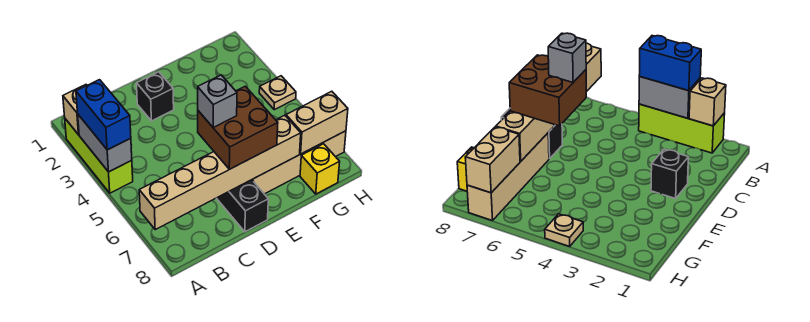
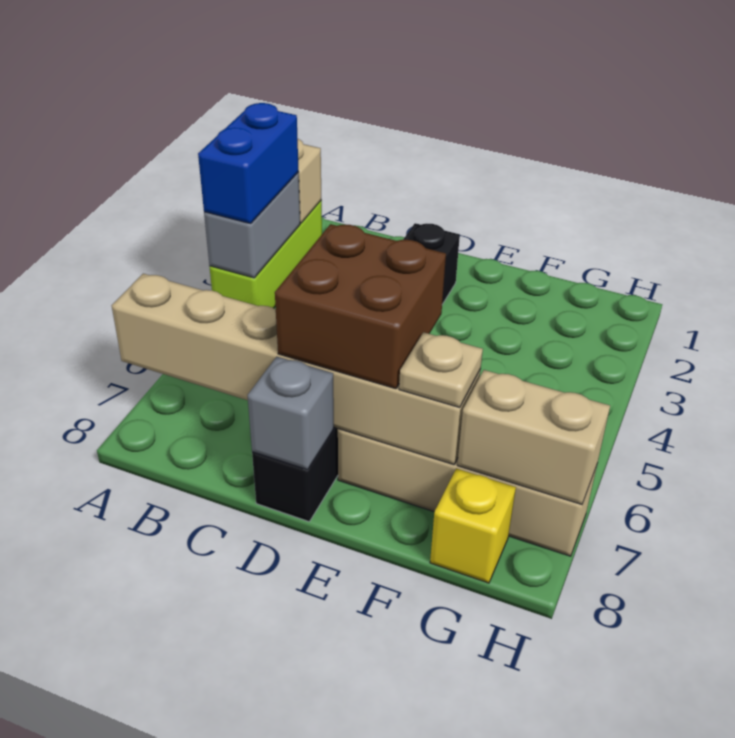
grey 1x1 brick [198,75,237,127] -> grey 1x1 brick moved to [247,357,334,470]
tan 1x1 plate [259,76,296,110] -> tan 1x1 plate moved to [399,332,483,408]

